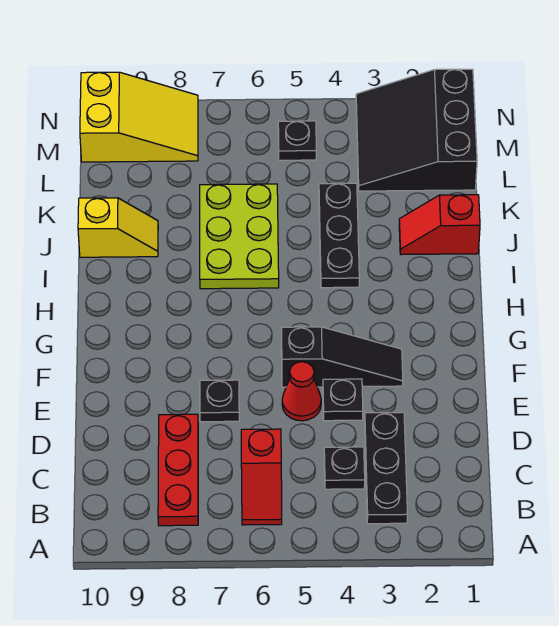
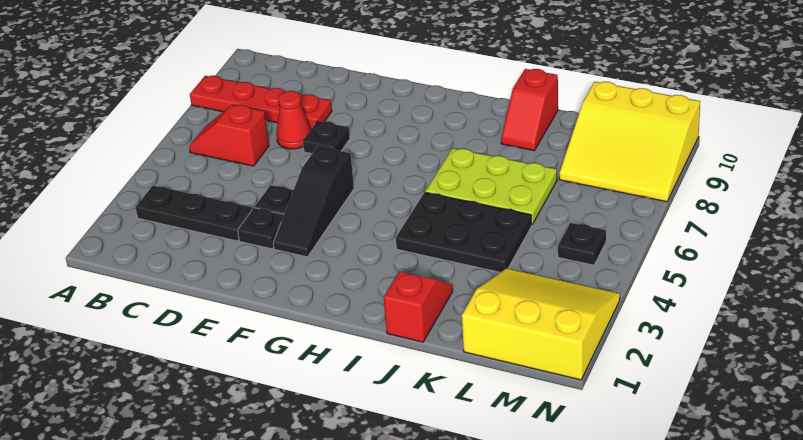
red 1x3 plate [158,414,198,526] -> red 1x4 plate [190,76,332,129]
black 1x1 plate [324,447,365,489] -> black 1x1 plate moved to [238,208,284,249]
red 1x1 cone [282,362,321,421] -> red 1x1 cone moved to [276,91,310,149]
black 1x3 plate [319,183,359,288] -> black 2x3 plate [396,192,532,272]
yellow 1x2 slope [78,198,158,257] -> red 1x2 slope [501,69,558,151]
black 3x3 slope [356,69,477,191] -> yellow 3x3 slope [462,269,620,380]
yellow 2x3 slope [80,72,198,162] -> yellow 3x3 slope [559,82,700,202]

